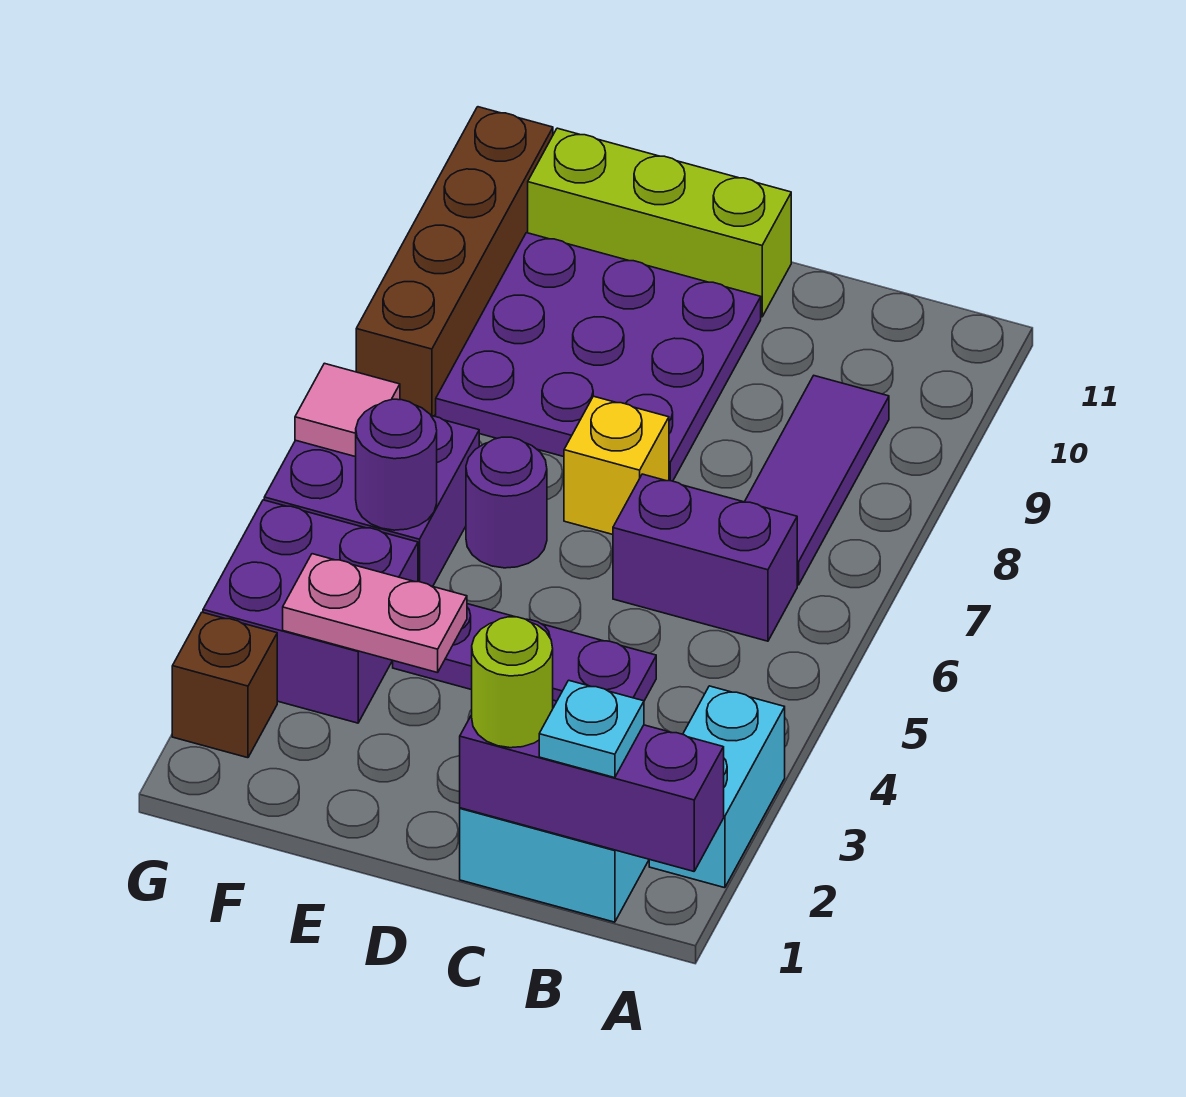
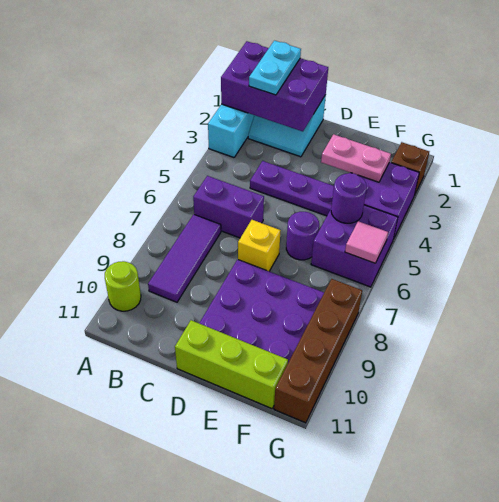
purple 1x3 brick [460,700,724,871] -> purple 2x3 brick [221,41,328,131]
cyan 1x1 plate [539,680,644,778] -> cyan 1x2 plate [249,41,301,95]
lime 1x1 round brick [472,617,553,748] -> lime 1x1 round brick moved to [105,261,141,311]

